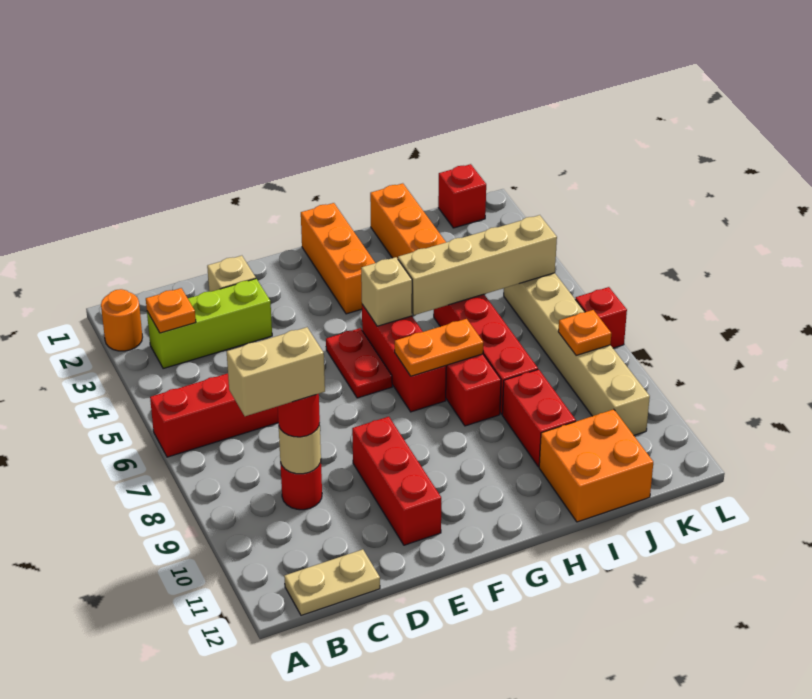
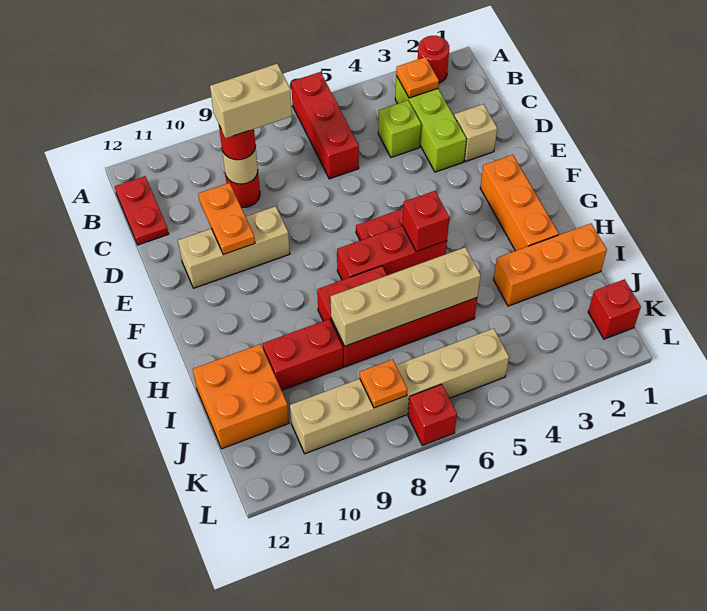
orange 1x1 round brick [101,289,142,351] -> red 1x1 round brick [418,36,449,83]
tan 1x2 brick [227,327,325,416] -> tan 1x2 brick turned to [210,64,292,138]
tan 1x2 plate [284,549,380,615] -> red 1x2 plate [115,176,168,245]
none -> lime 1x1 brick [378,100,421,157]
red 1x3 brick [352,417,441,545] -> tan 1x3 brick [178,206,290,288]
orange 1x3 brick [301,203,375,314] -> orange 1x3 brick turned to [480,155,559,251]
tan 1x1 brick [361,257,412,326] -> red 1x1 brick [402,191,449,252]
orange 1x2 plate [395,319,483,376] -> orange 1x2 plate moved to [198,183,255,255]
tan 1x4 brick [398,215,557,315] -> tan 1x4 brick turned to [331,247,481,346]

